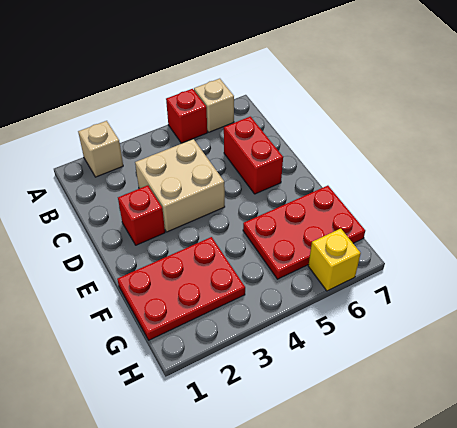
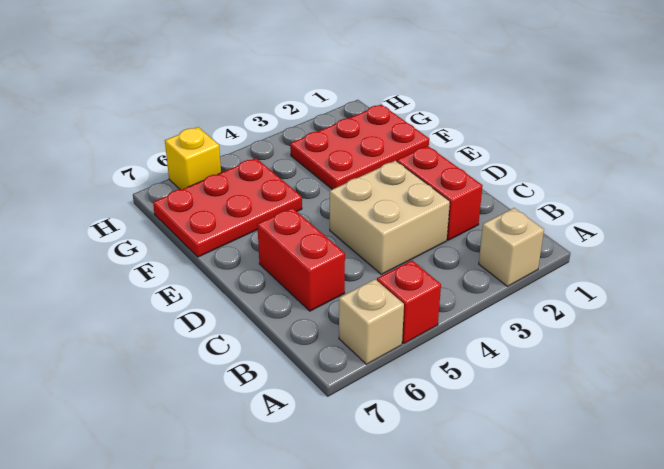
red 1x1 brick [118,185,165,245] -> red 1x2 brick [397,146,483,240]

